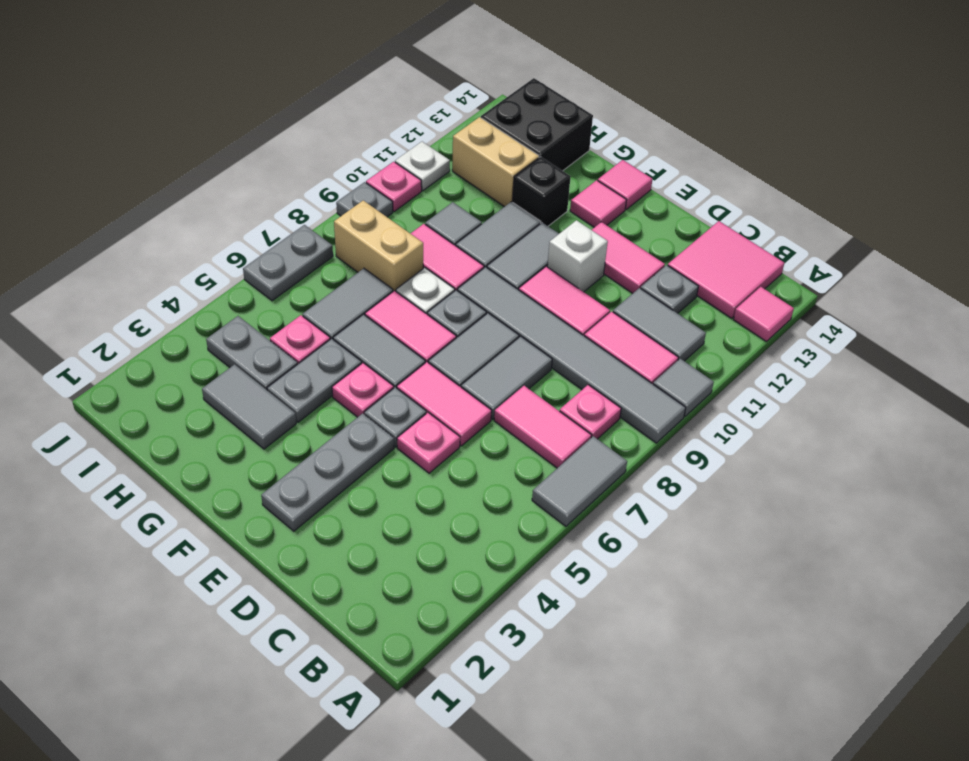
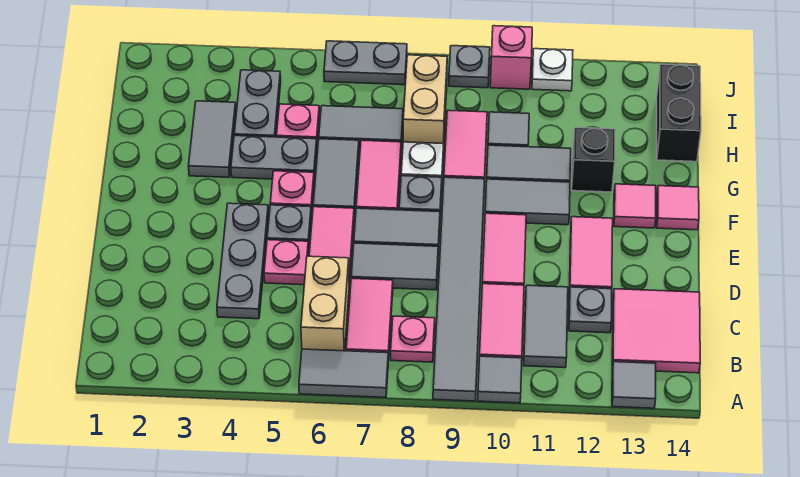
pink 1x1 tile [733,287,794,342] -> grey 1x1 tile [612,362,656,408]
grey 1x3 plate [261,413,394,531] -> grey 1x3 plate turned to [217,203,269,319]
white 1x1 brick [547,220,608,292] -> none
tan 1x2 brick [452,117,539,207] -> tan 1x2 brick moved to [301,256,349,351]
black 2x2 brick [481,78,593,171] -> black 1x2 brick [657,64,701,162]
pink 1x1 plate [366,162,422,212] -> pink 1x1 brick [490,26,532,89]

